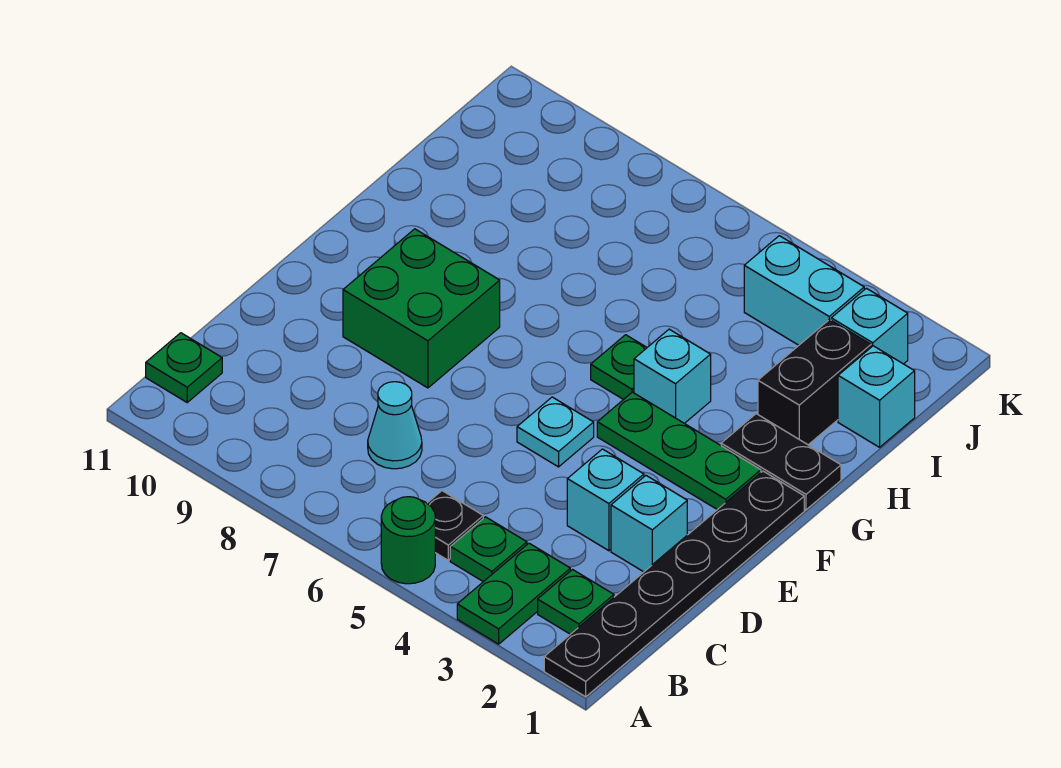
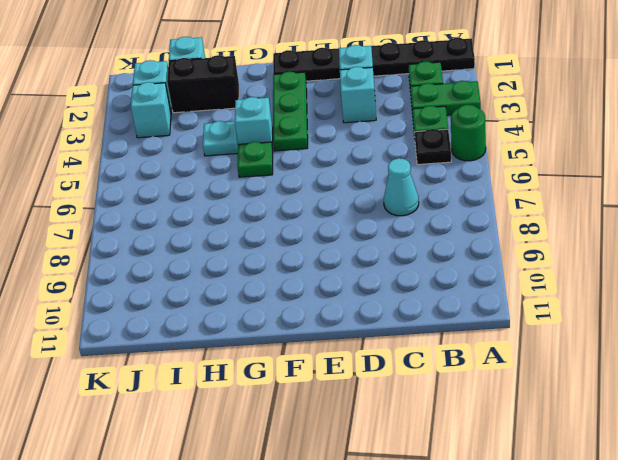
green 1x1 plate [146,333,222,402] -> none
cyan 1x1 plate [517,397,594,467] -> cyan 1x1 plate moved to [203,121,238,156]
green 2x2 brick [343,229,500,388] -> none
black 1x2 plate [721,414,841,510] -> none
cyan 1x2 brick [744,236,864,345] -> cyan 1x1 brick [131,82,171,138]

